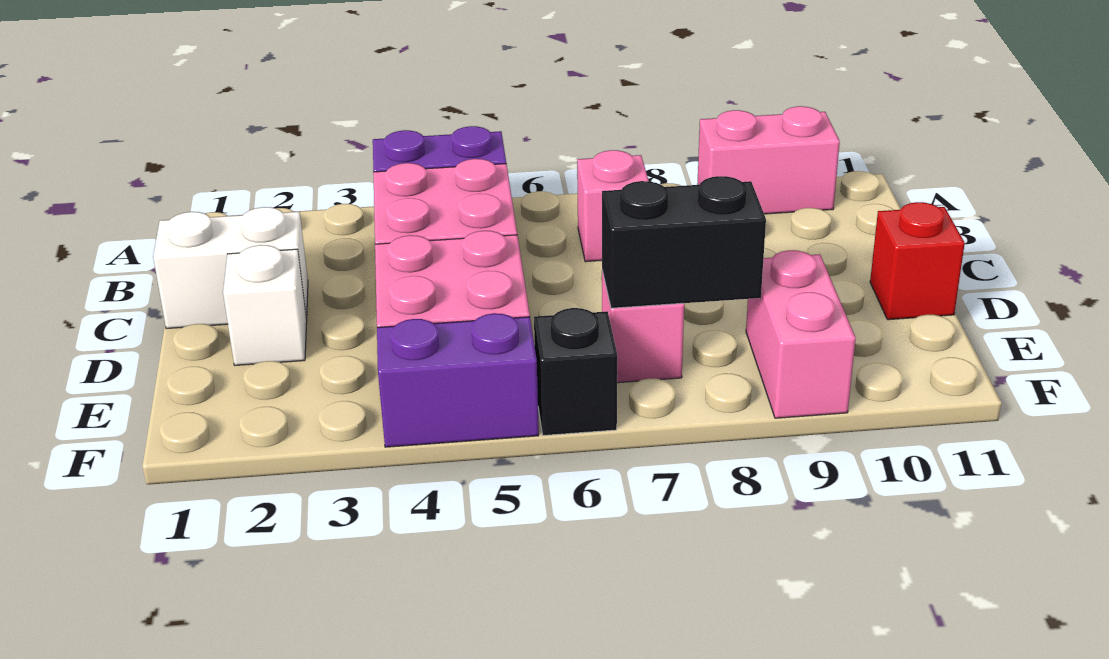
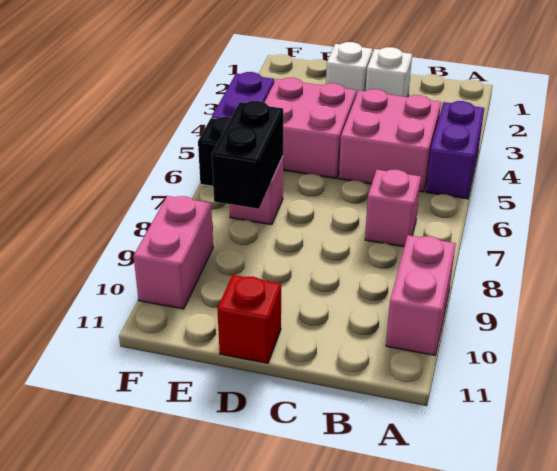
white 1x2 brick [153,207,308,329] -> white 1x1 brick [366,47,412,97]
pink 1x2 brick [746,250,856,418] -> pink 1x2 brick turned to [134,196,213,309]

